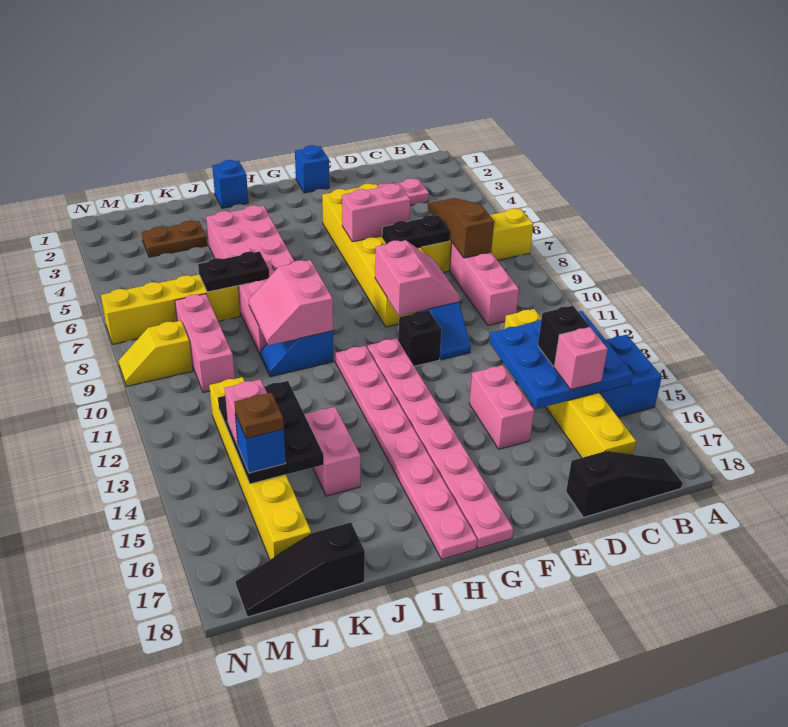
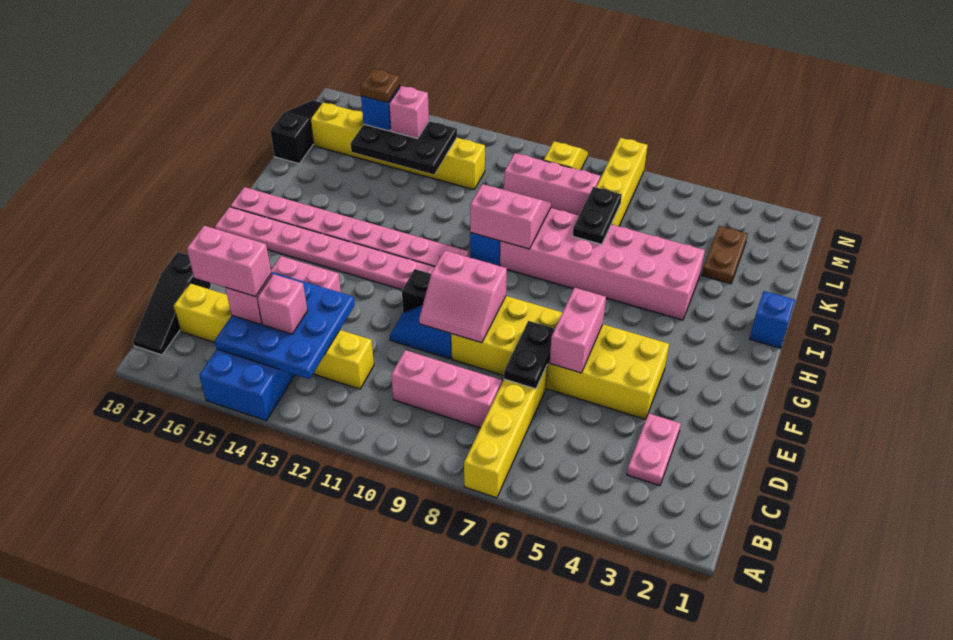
brown 1x3 slope [428,198,494,258] -> none
black 1x1 brick [538,306,589,367] -> pink 1x1 brick [257,274,307,334]
blue 1x1 brick [295,145,329,193] -> none
pink 1x2 brick [304,407,360,496] -> pink 1x2 brick moved to [187,226,271,296]

